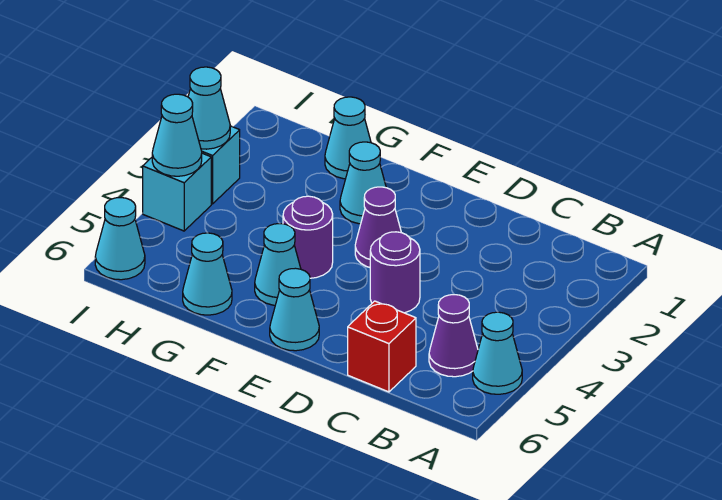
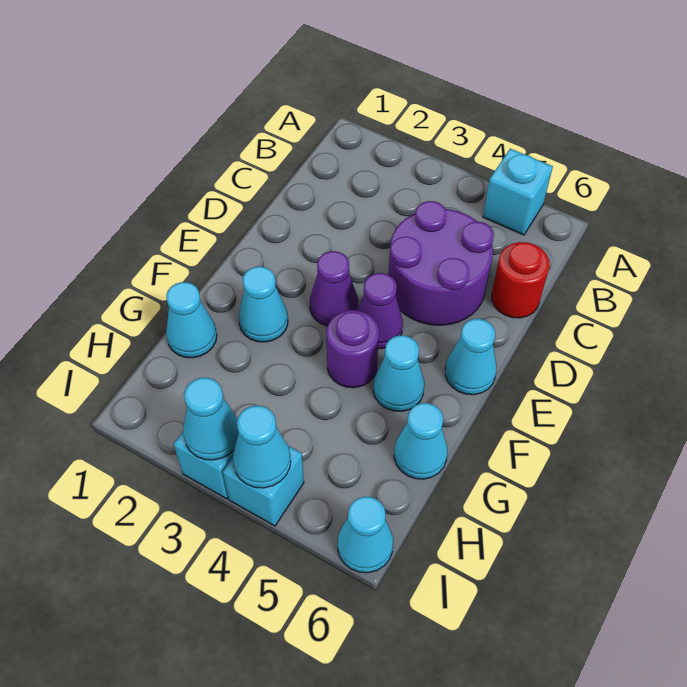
cyan 1x1 cone [473,312,522,394] -> cyan 1x1 brick [483,149,553,235]
purple 1x1 cone [429,295,478,377] -> purple 1x1 cone moved to [357,273,403,349]
red 1x1 brick [348,301,416,392] -> red 1x1 round brick [492,242,550,318]
purple 1x1 round brick [370,232,420,313] -> purple 2x2 round brick [388,201,494,325]

